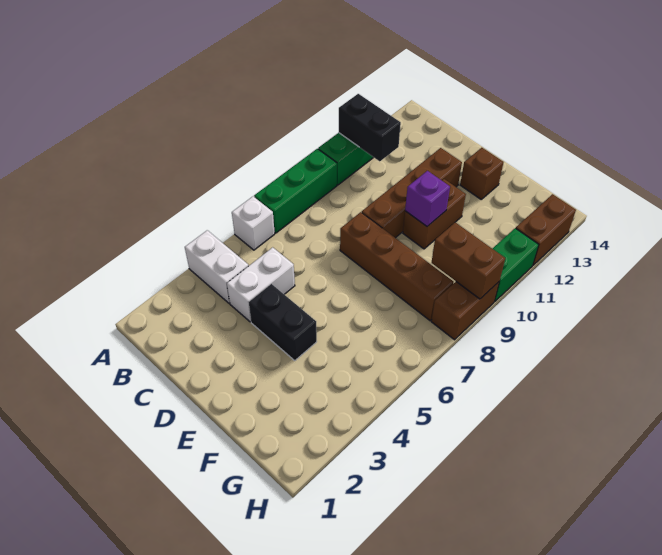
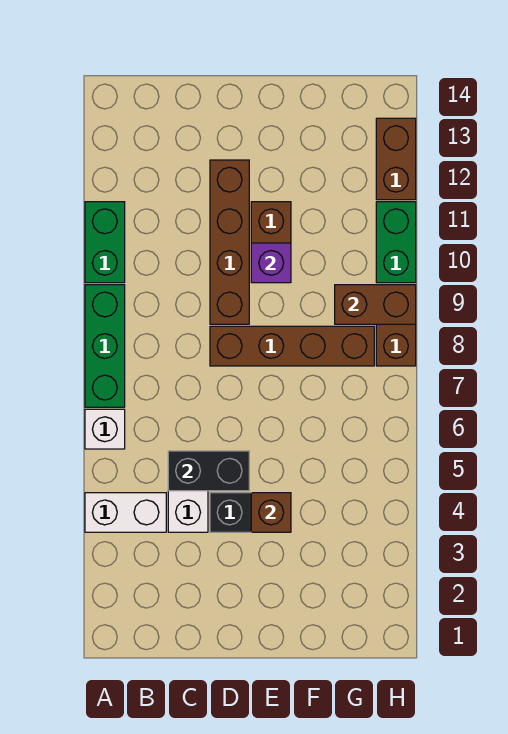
black 1x2 brick [339,94,401,161] -> black 1x2 brick moved to [168,451,249,491]
brown 1x1 brick [460,148,504,199] -> brown 1x1 brick moved to [251,493,291,532]

